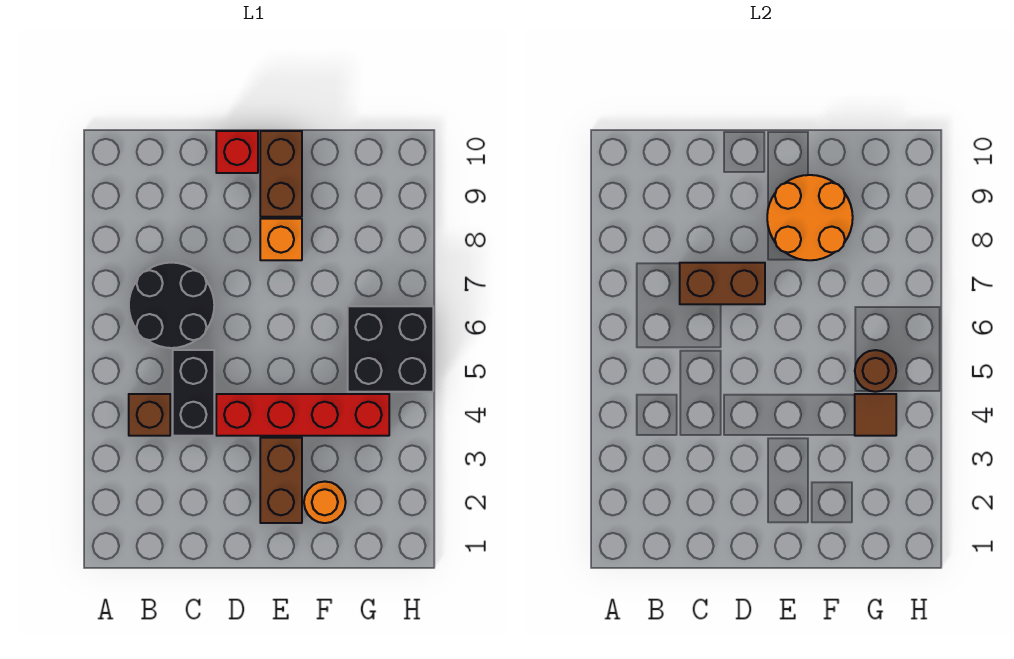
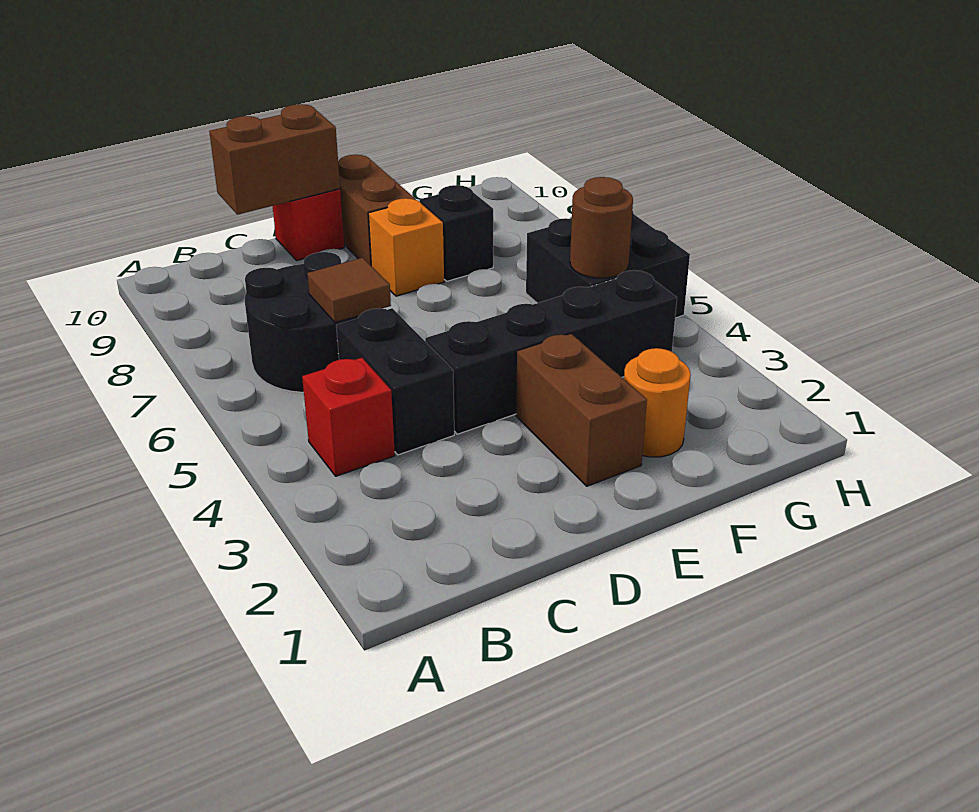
brown 1x1 brick [129,394,170,436] -> red 1x1 brick [302,358,395,476]
brown 1x2 brick [680,263,765,304] -> brown 1x2 brick moved to [209,104,340,215]
red 1x4 brick [216,394,389,436] -> black 1x4 brick [425,270,677,434]
orange 2x2 round brick [767,175,853,260] -> none
none -> black 1x1 brick [420,185,493,281]
brown 1x1 tile [855,394,896,436] -> brown 1x1 tile moved to [307,258,391,322]

